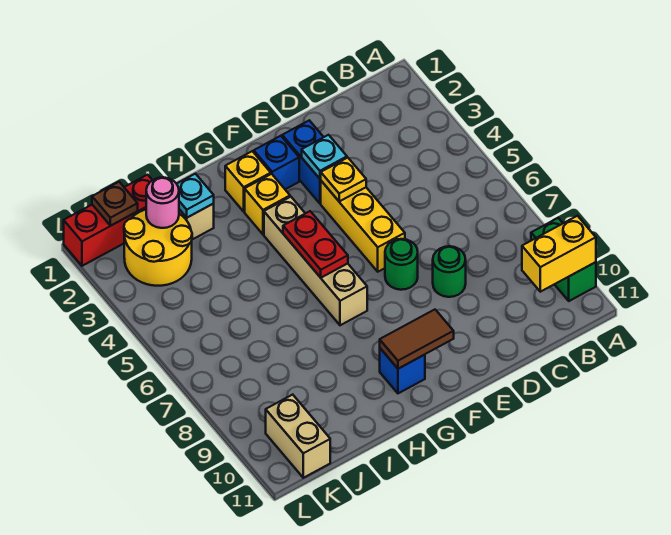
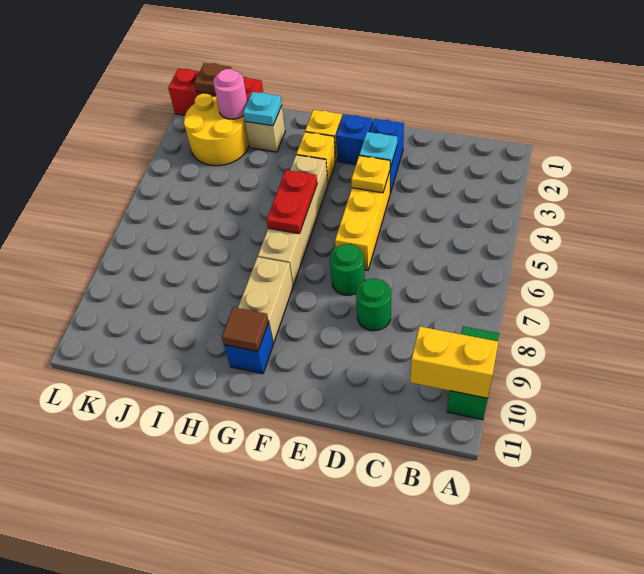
brown 1x2 tile [380,310,454,369] -> brown 1x1 tile [221,307,269,351]
tan 1x2 brick [266,395,330,478] -> tan 1x2 brick moved to [238,257,293,343]

